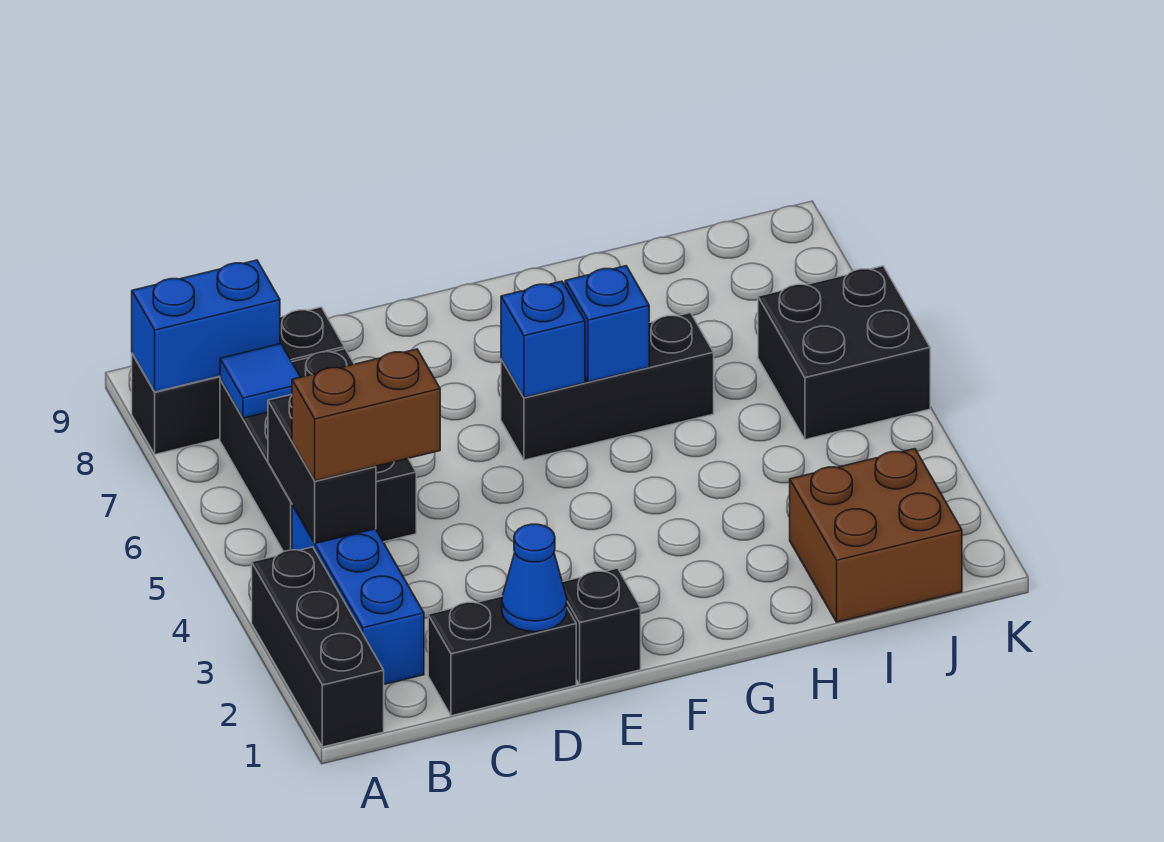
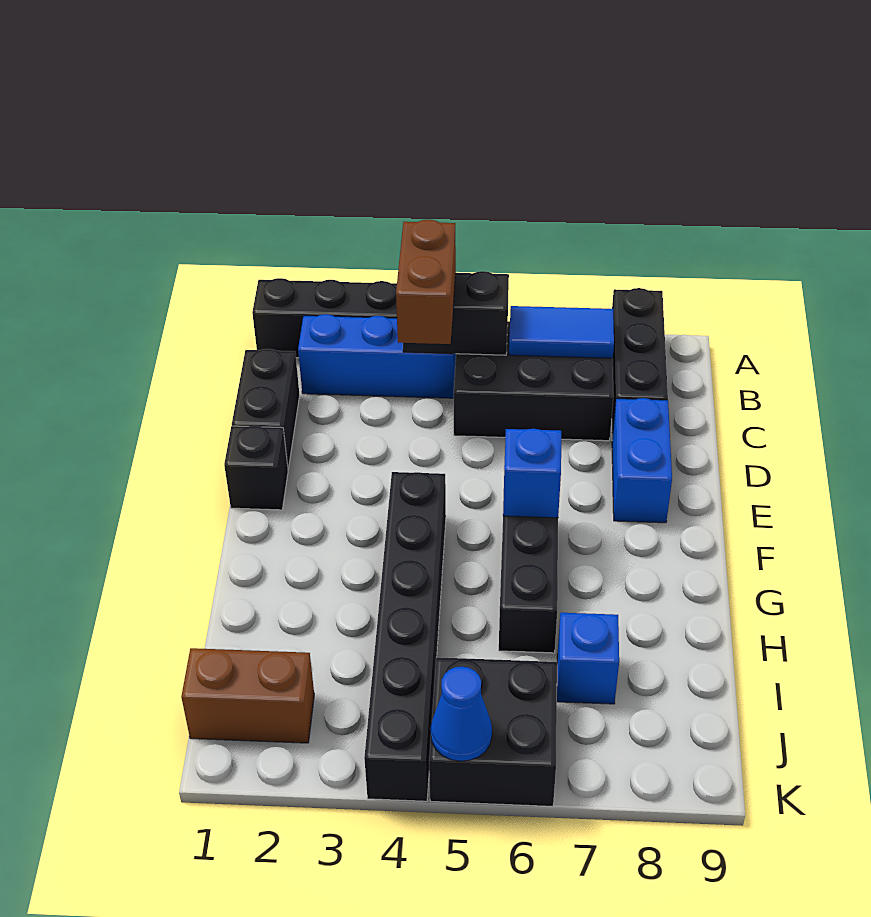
blue 1x2 brick [132,260,280,392] -> blue 1x2 brick moved to [612,398,672,523]
blue 1x1 tile [220,344,300,418] -> blue 1x2 tile [509,306,614,358]
blue 1x1 cone [502,524,567,632] -> blue 1x1 cone moved to [431,667,492,761]
none -> black 1x6 brick [364,472,446,801]
blue 1x1 brick [565,266,649,382] -> blue 1x1 brick moved to [557,613,619,704]
brown 2x2 brick [790,449,962,622] -> brown 1x2 brick [181,648,314,743]

